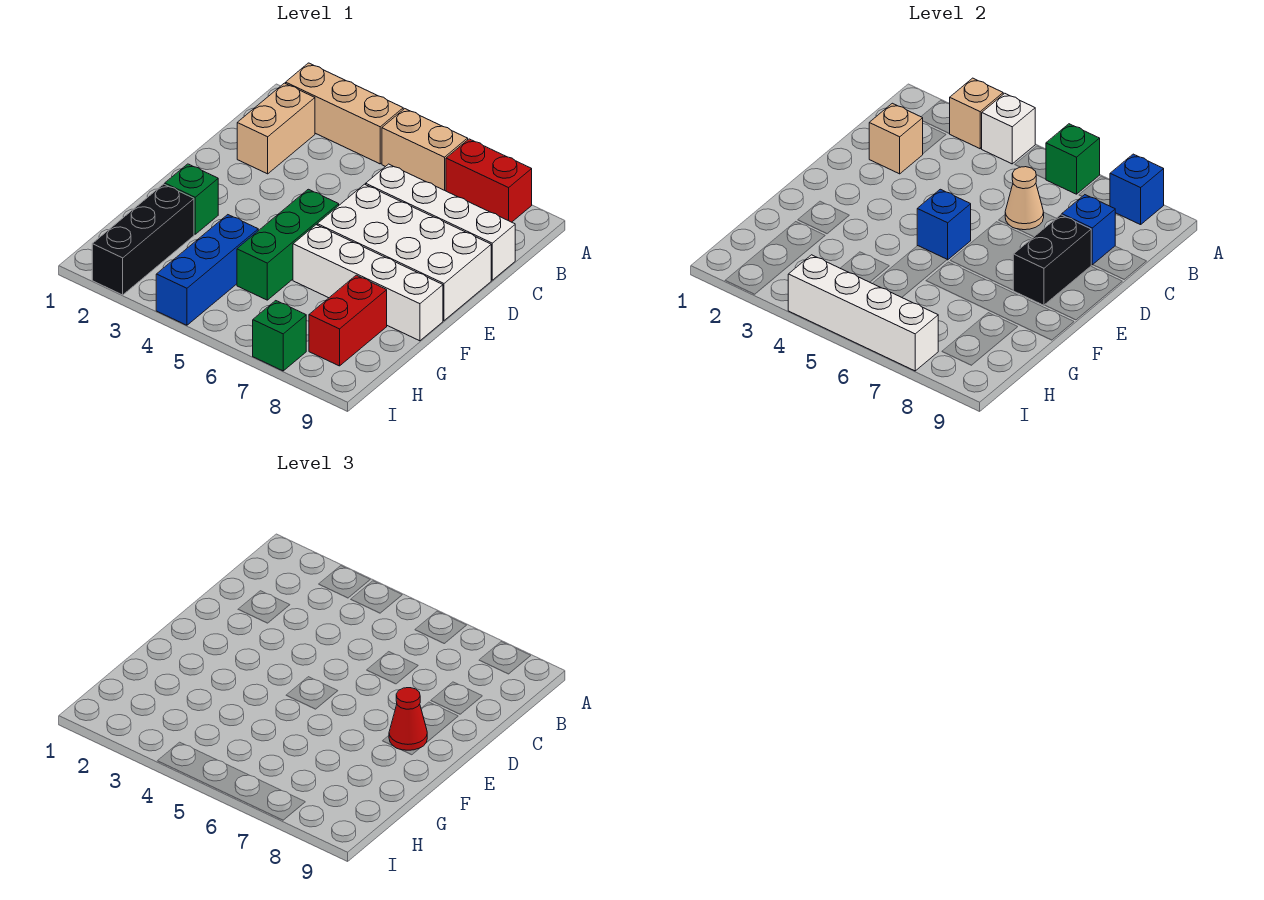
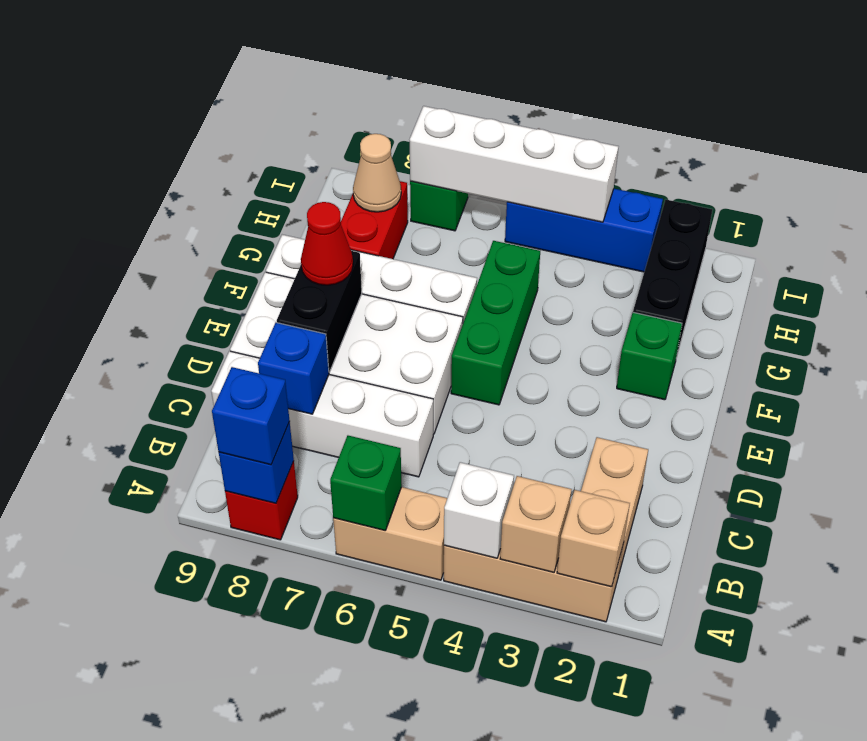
red 1x2 brick [446,139,532,222] -> red 1x1 brick [225,461,298,540]
tan 1x1 brick [869,103,923,174] -> tan 1x1 brick moved to [557,490,630,587]
tan 1x1 cone [1005,167,1044,230] -> tan 1x1 cone moved to [353,134,401,212]
blue 1x1 brick [917,189,971,260] -> blue 1x1 brick moved to [212,367,290,465]
blue 1x3 brick [156,215,258,325] -> blue 1x3 brick turned to [505,189,663,272]

